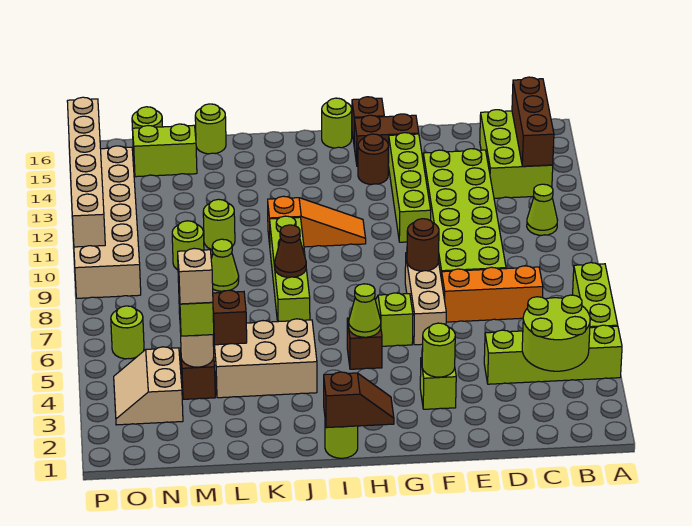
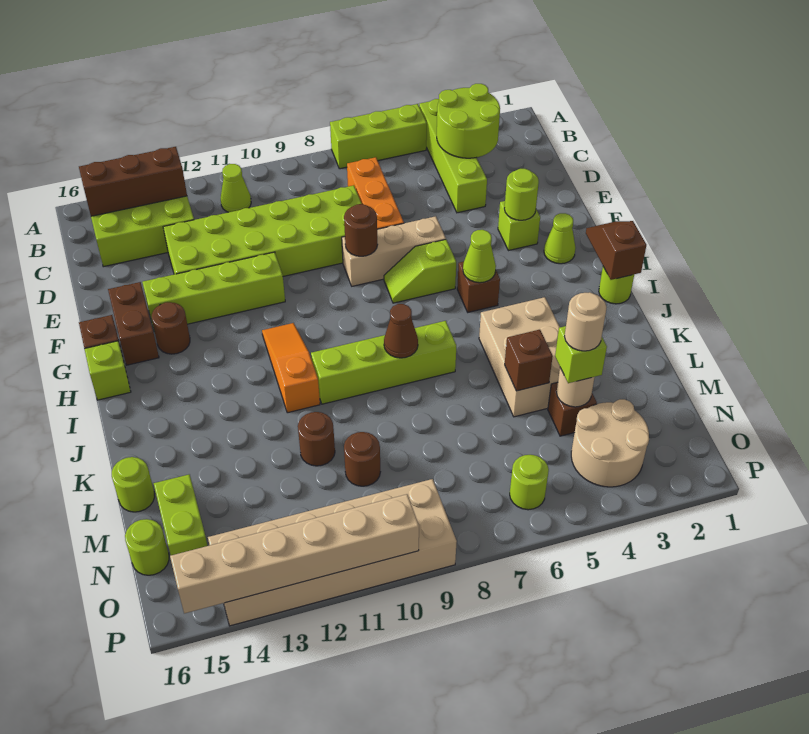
lime 1x1 round brick [322,98,352,148] -> lime 1x1 brick [85,341,131,400]
lime 1x1 cone [211,239,239,291] -> lime 1x1 cone moved to [544,213,576,264]
lime 1x1 round brick [203,199,235,250] -> brown 1x1 round brick [298,412,335,466]
tan 1x1 brick [178,248,213,304] -> tan 1x1 round brick [565,292,607,351]
lime 1x1 round brick [172,221,204,270] -> brown 1x1 round brick [344,432,380,486]
tan 2x2 slope [114,347,183,425] -> tan 2x2 round brick [571,399,649,487]

